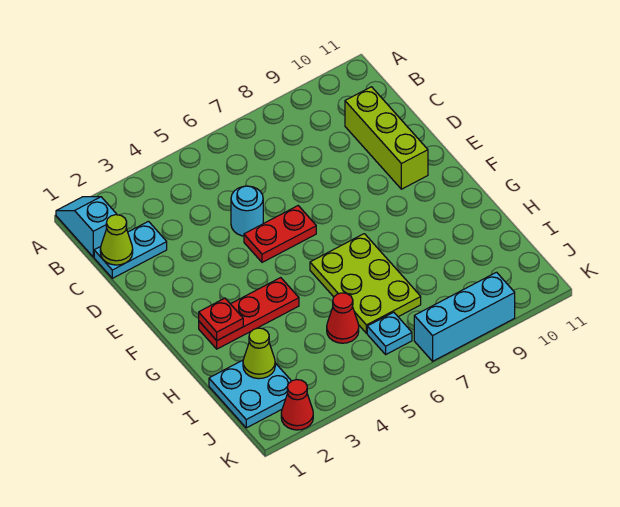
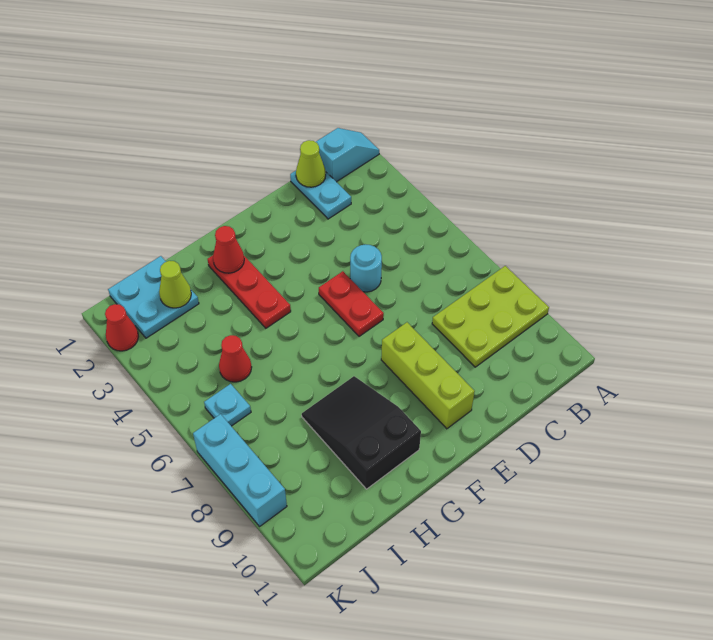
lime 1x3 brick [345,87,428,189] -> lime 1x3 brick turned to [381,322,475,429]
red 1x1 plate [199,298,243,340] -> red 1x1 cone [213,226,244,273]
lime 2x3 plate [310,234,421,333] -> lime 2x3 plate moved to [432,266,549,367]
none -> black 2x3 slope [302,376,421,489]

